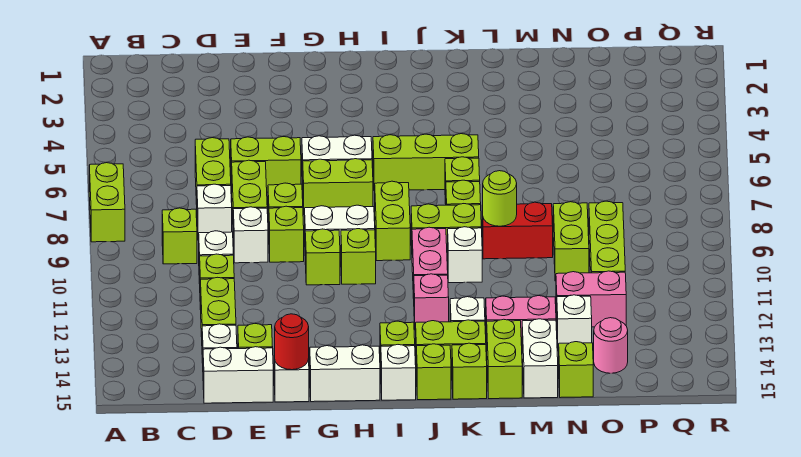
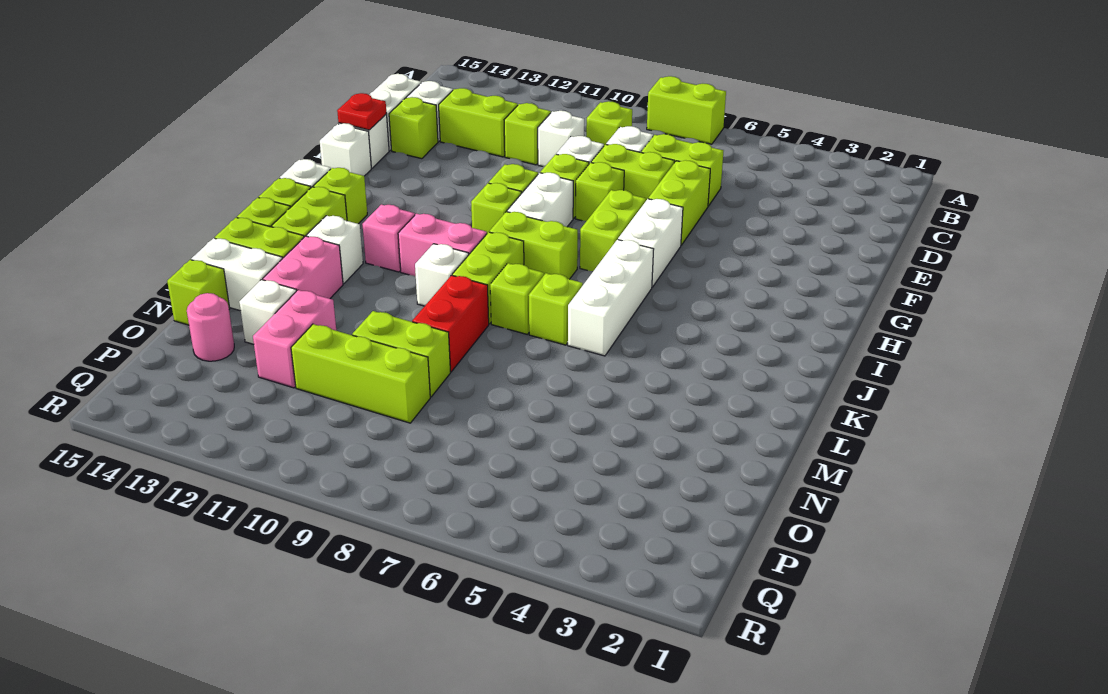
red 1x1 round brick [275,314,309,370] -> red 1x1 plate [337,93,387,130]
white 1x2 brick [310,345,380,402] -> white 1x1 brick [320,123,371,176]
lime 1x3 brick [373,134,479,191] -> white 1x3 brick [568,240,654,356]
lime 1x1 round brick [482,171,517,226] -> none

